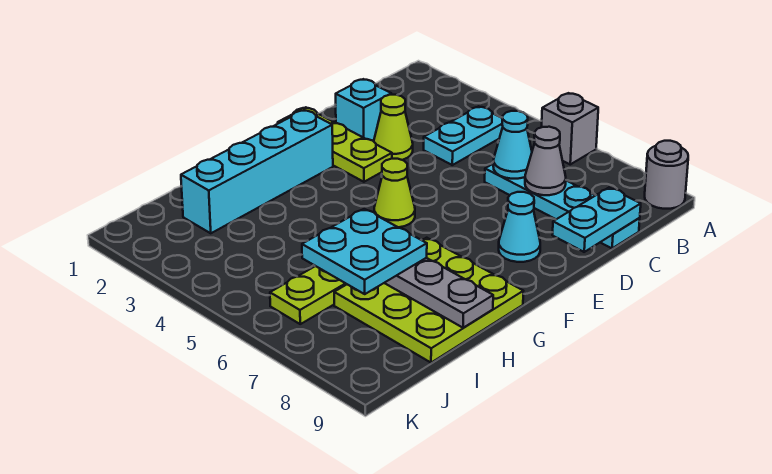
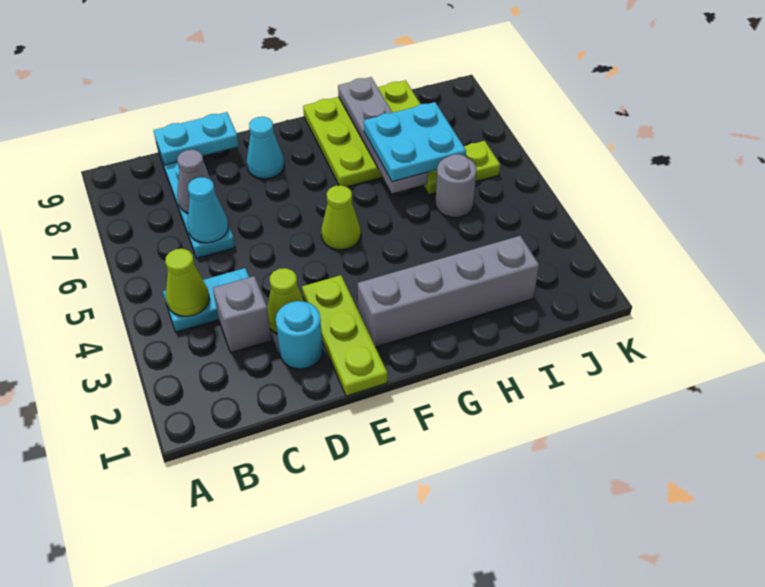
grey 1x1 brick [542,93,598,164] -> grey 1x1 brick moved to [213,276,272,353]
grey 1x1 round brick [645,141,688,209] -> grey 1x1 round brick moved to [435,154,477,218]
none -> lime 1x1 cone [165,249,209,316]
cyan 1x1 brick [336,79,391,141] -> cyan 1x1 round brick [276,301,323,369]
cyan 1x4 brick [181,110,333,233] -> grey 1x4 brick [358,236,539,347]

